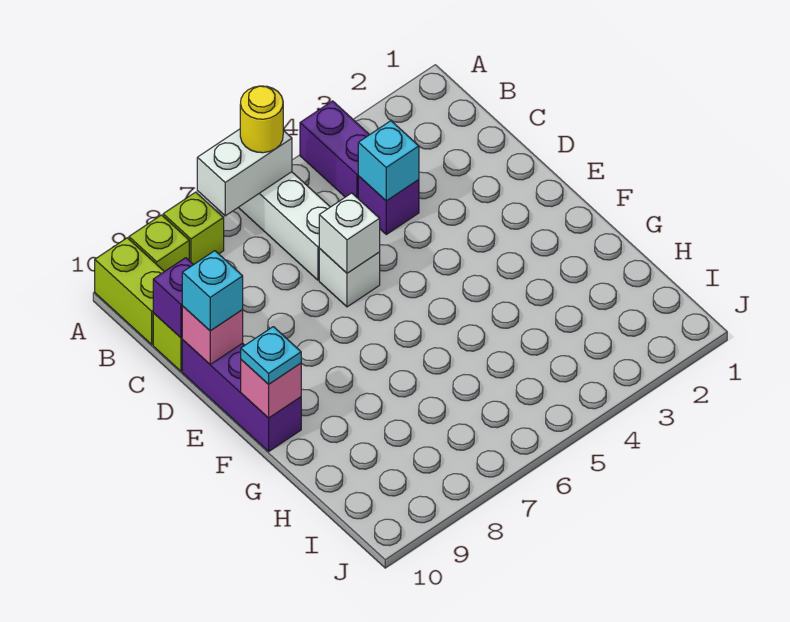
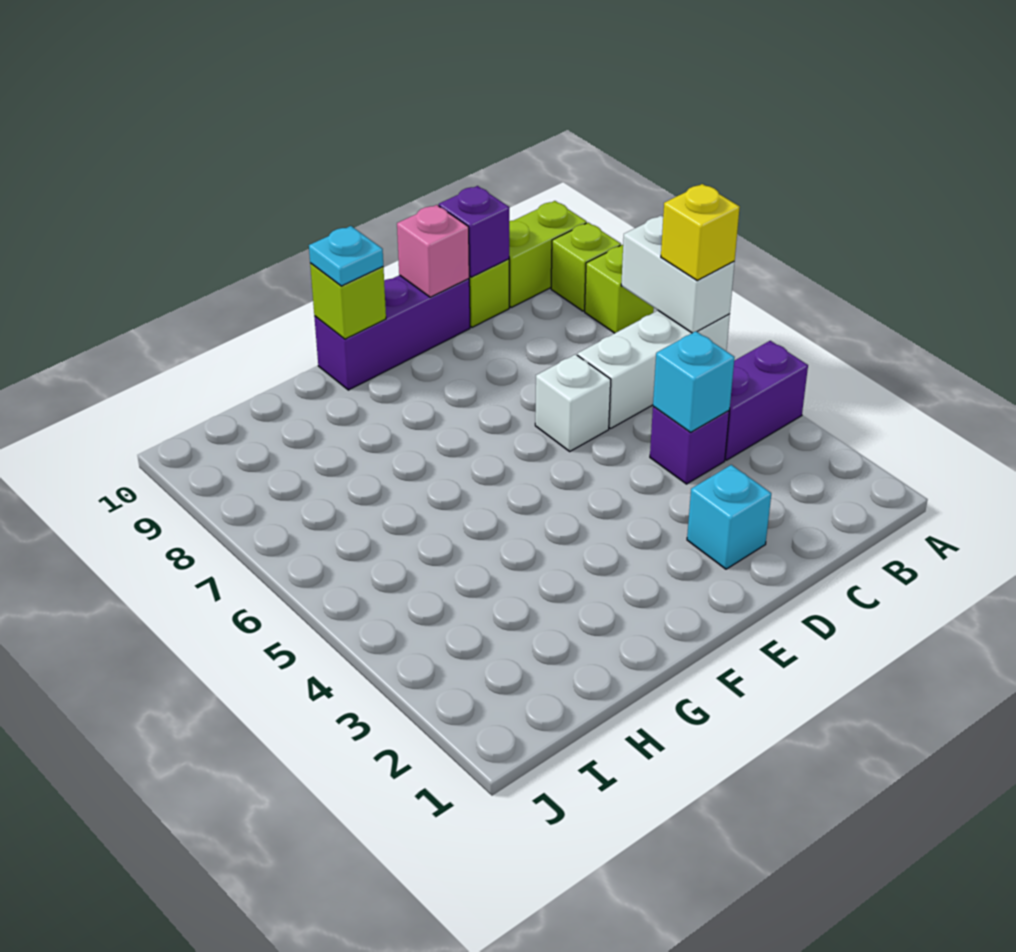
yellow 1x1 round brick [240,86,283,153] -> yellow 1x1 brick [661,184,740,280]
white 1x1 brick [319,193,380,273] -> none
cyan 1x1 brick [182,251,243,331] -> cyan 1x1 brick moved to [687,465,771,569]
pink 1x1 brick [241,360,301,418] -> lime 1x1 brick [310,263,386,339]

